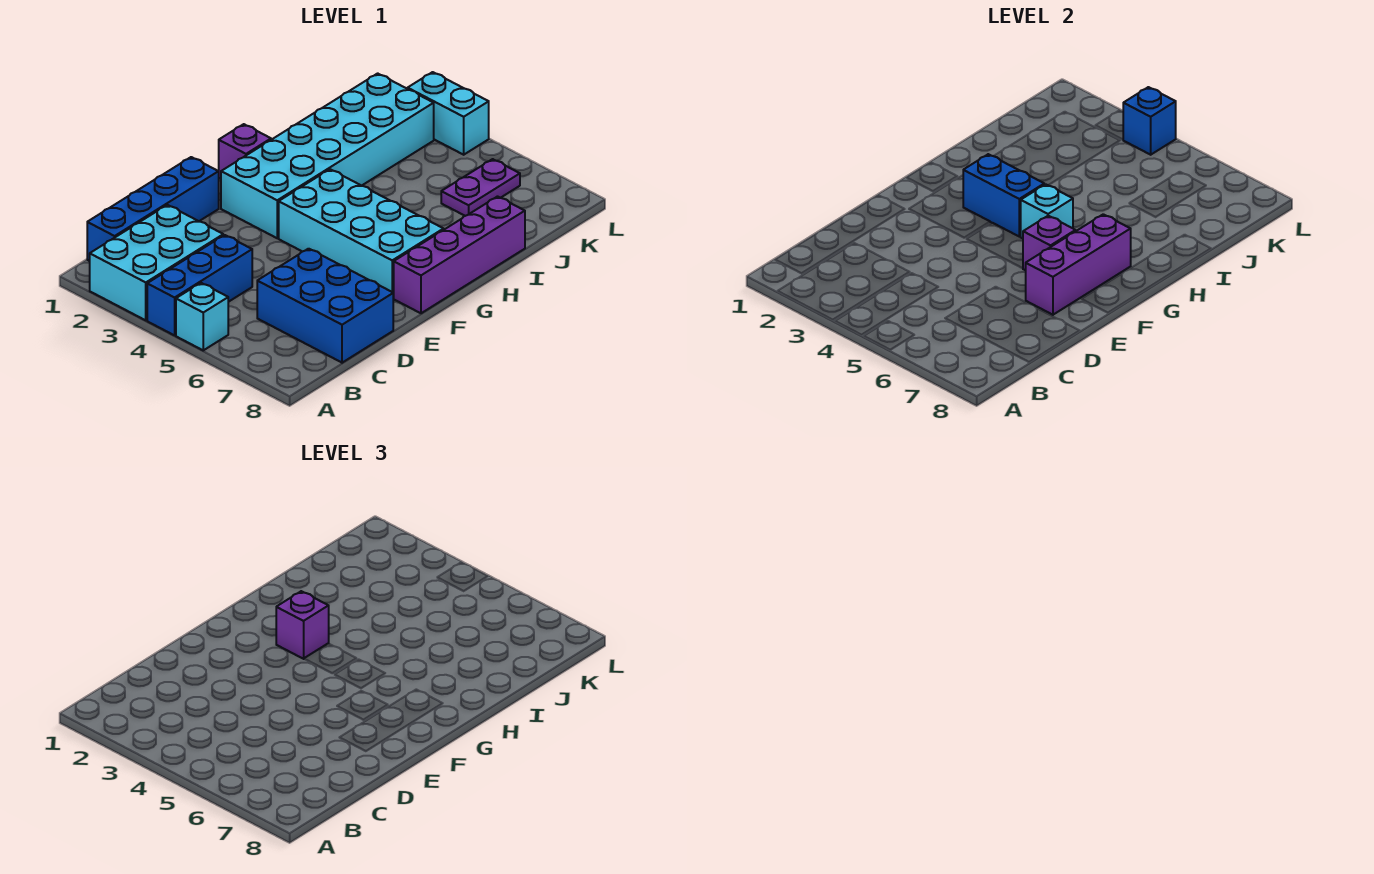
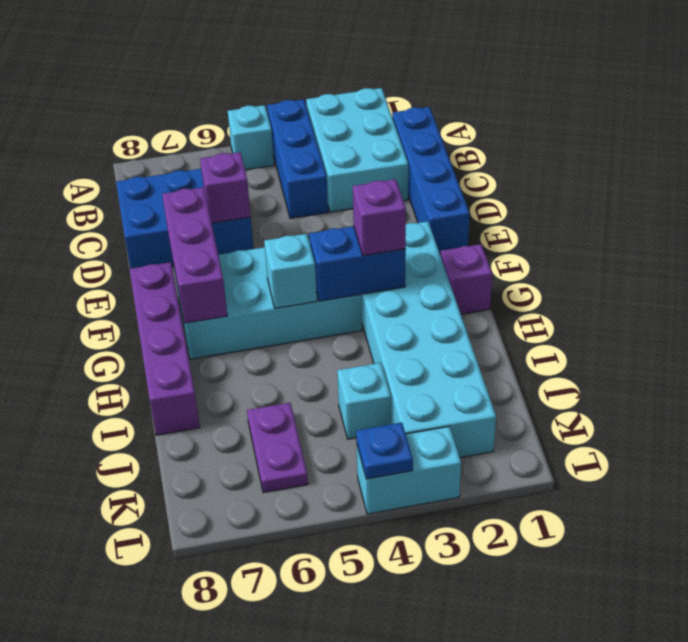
purple 1x1 brick [1023,216,1076,270] -> purple 1x1 brick moved to [200,152,251,223]
none -> cyan 1x1 brick [337,363,391,439]
blue 1x1 brick [1123,87,1176,155] -> blue 1x1 plate [356,422,413,479]

